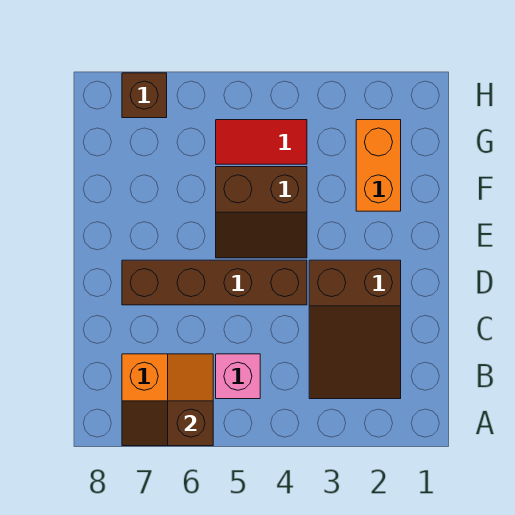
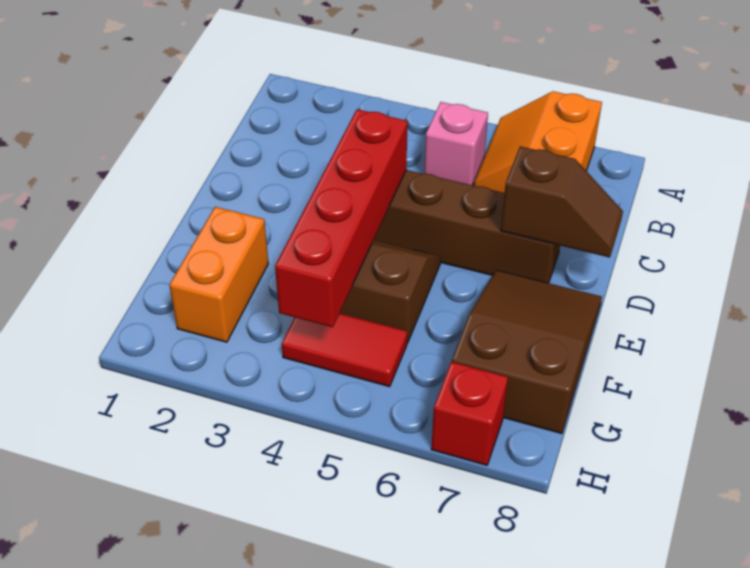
brown 1x2 slope [122,401,213,446] -> brown 1x2 slope moved to [501,146,623,258]
brown 2x3 slope [309,260,401,399] -> brown 2x3 slope moved to [452,270,602,434]
none -> red 1x4 brick [275,109,408,327]
brown 1x1 brick [122,73,167,118] -> red 1x1 brick [431,362,508,465]

